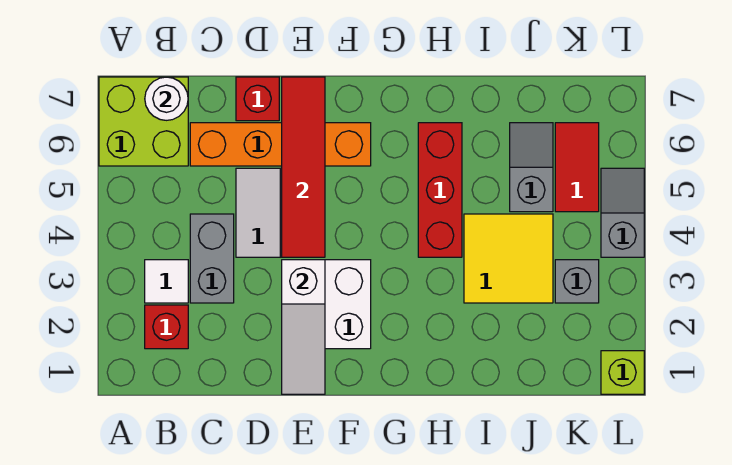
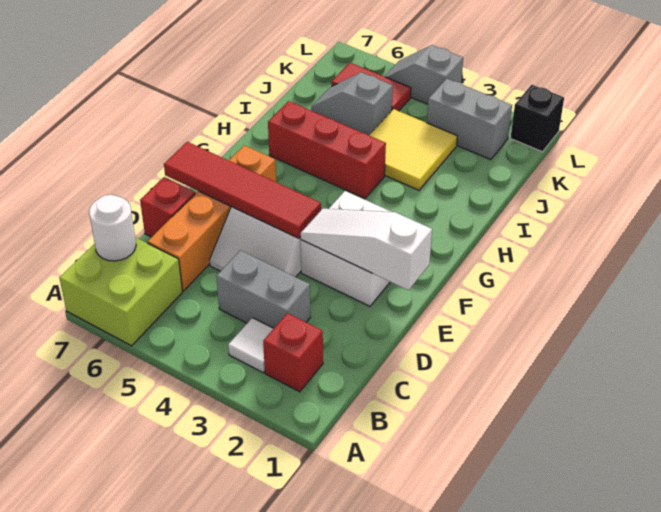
white 1x3 slope [282,260,325,394] -> white 1x3 slope turned to [300,209,432,290]
grey 1x1 brick [555,260,599,303] -> grey 1x2 brick [427,79,512,160]
lime 1x1 brick [601,351,644,394] -> black 1x1 brick [511,85,564,152]

